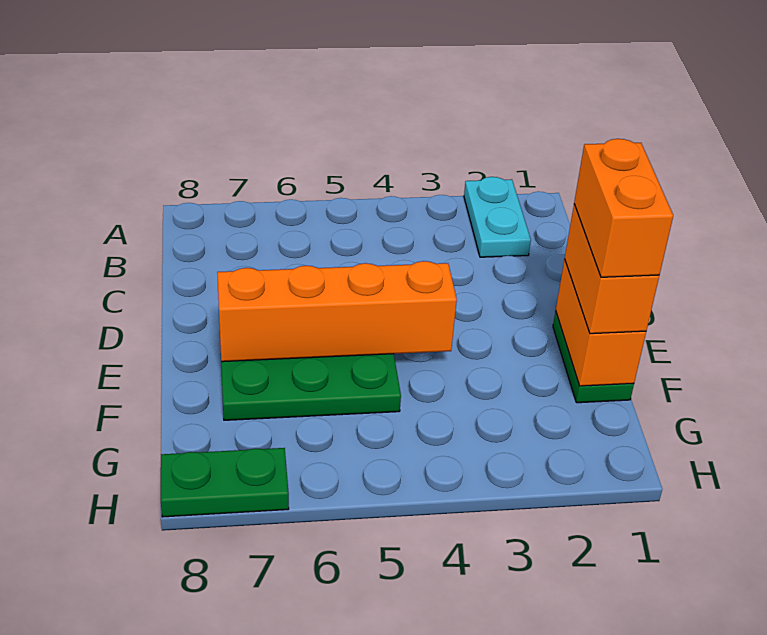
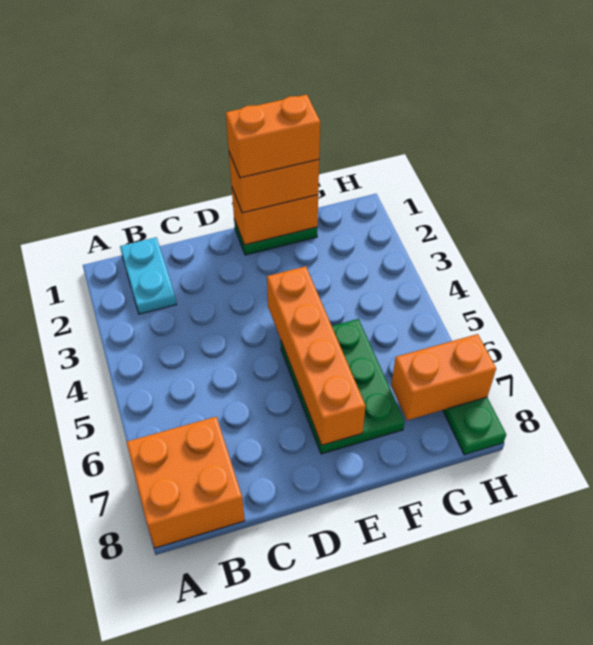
cyan 1x2 plate [464,177,531,257] -> cyan 1x2 plate turned to [120,237,177,314]
none -> orange 2x2 brick [127,417,245,548]
none -> orange 1x2 brick [391,334,496,420]

